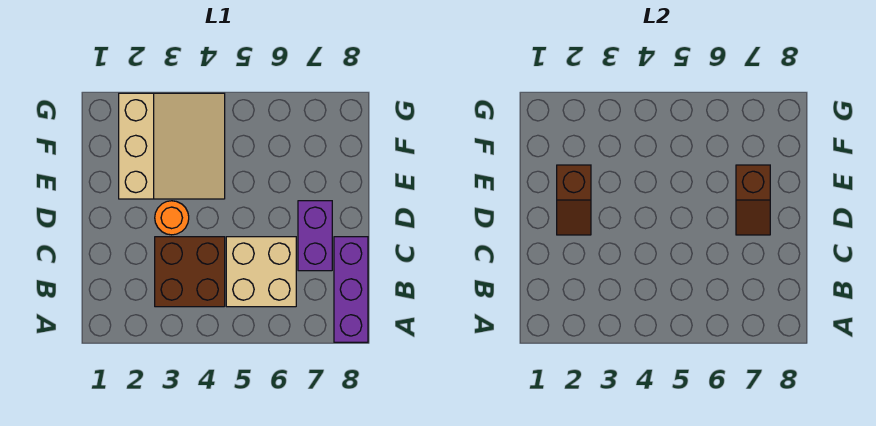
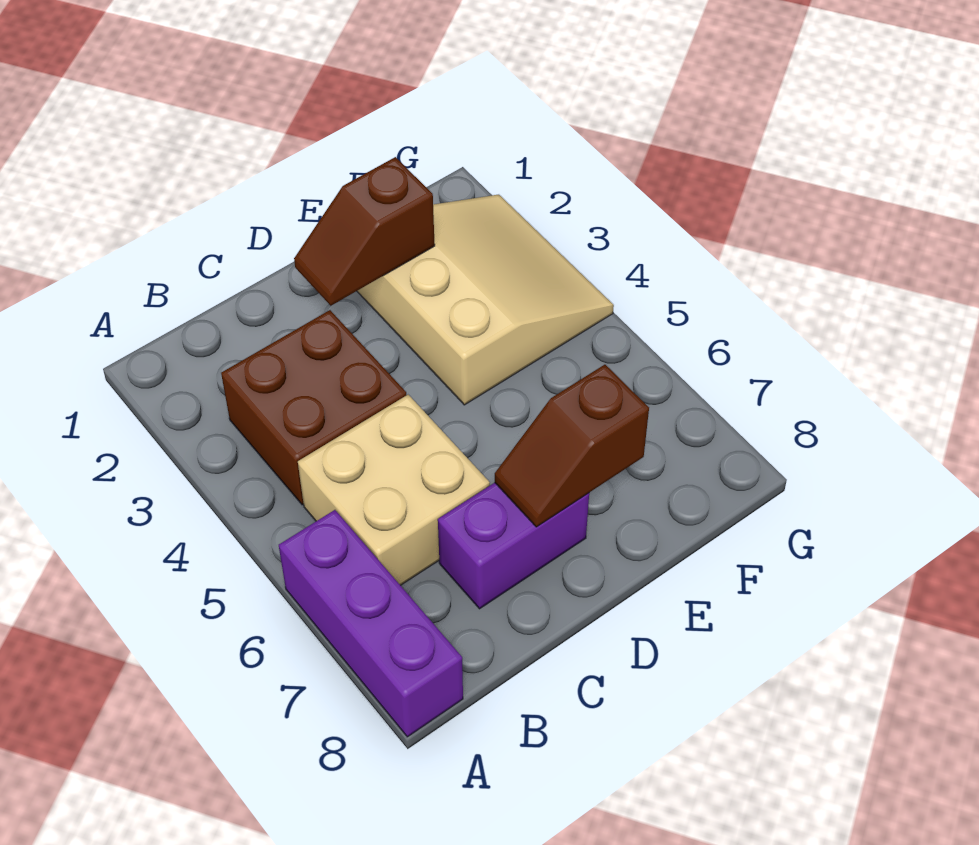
purple 1x3 brick [334,237,368,342] -> purple 1x3 brick turned to [279,510,463,737]
orange 1x1 round brick [155,201,189,235] -> none
tan 3x3 slope [119,93,225,199] -> tan 3x3 slope turned to [357,195,614,405]

